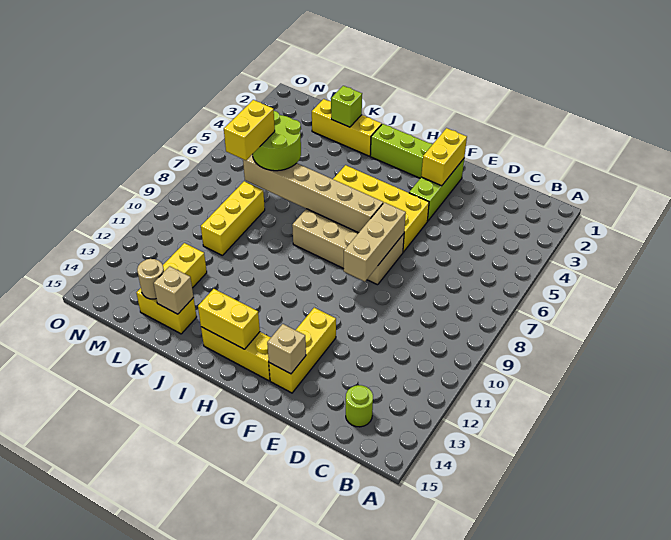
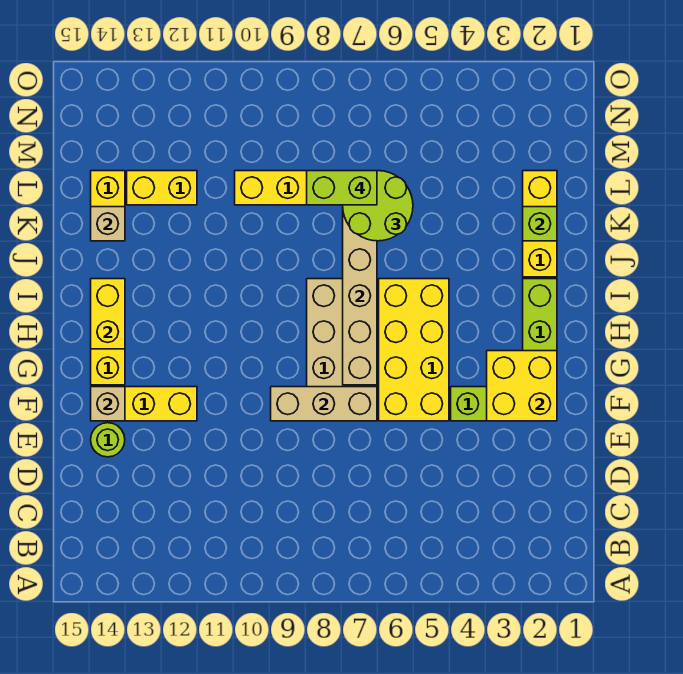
lime 1x1 round brick [346,385,373,427] -> lime 1x1 round brick moved to [91,423,125,457]
yellow 1x2 brick [421,128,467,186] -> yellow 2x2 brick [487,351,557,421]
yellow 1x2 brick [224,100,275,160] -> lime 1x2 brick [307,171,377,205]
tan 1x1 round brick [137,259,164,299] -> none

